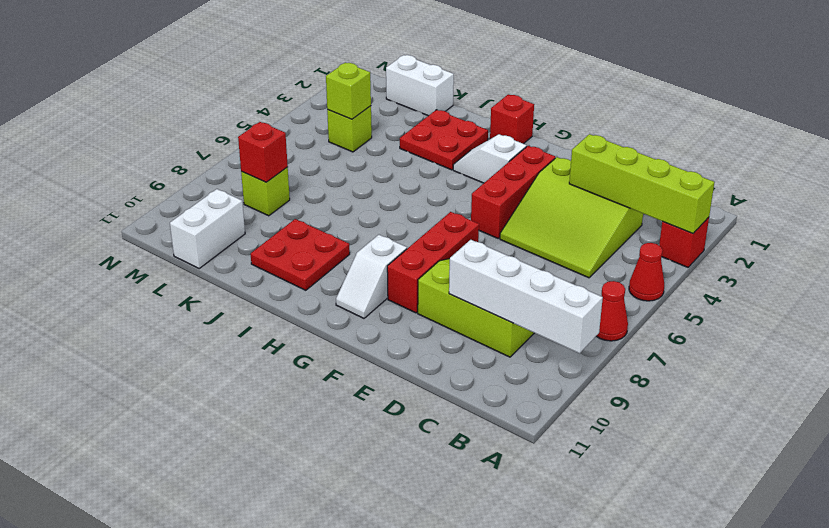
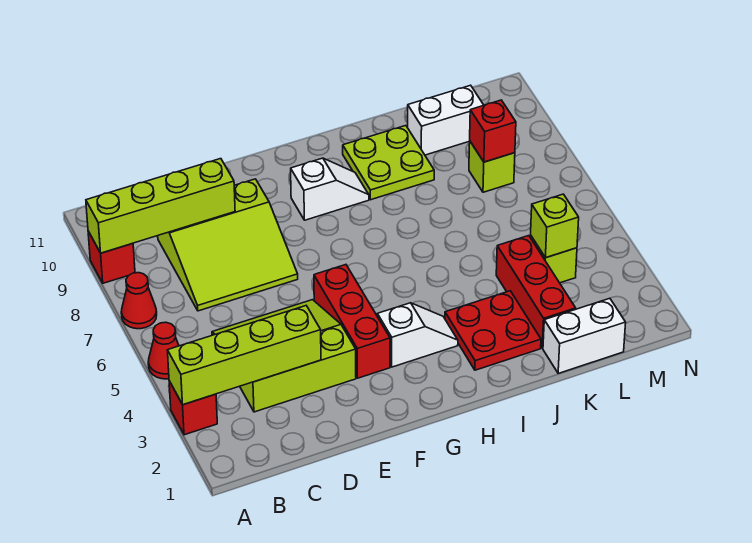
white 1x4 brick [449,240,603,353] -> lime 1x4 brick [86,159,235,253]
red 1x3 brick [387,212,479,313] -> red 1x3 brick moved to [496,236,576,348]
white 1x2 slope [336,235,407,318] -> white 1x2 slope turned to [291,158,369,220]
red 1x1 brick [490,94,534,144] -> red 1x1 brick moved to [88,231,135,283]
red 2x2 plate [251,219,350,290] -> lime 2x2 plate [343,126,434,200]
white 1x2 brick [170,189,245,268] -> white 1x2 brick turned to [408,85,484,155]

